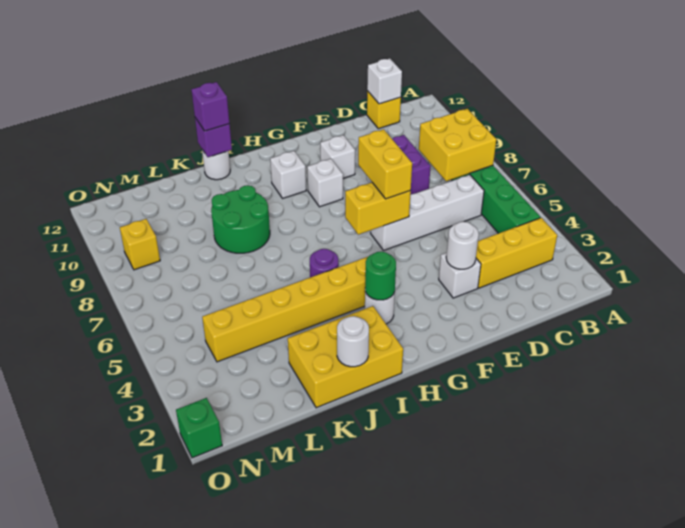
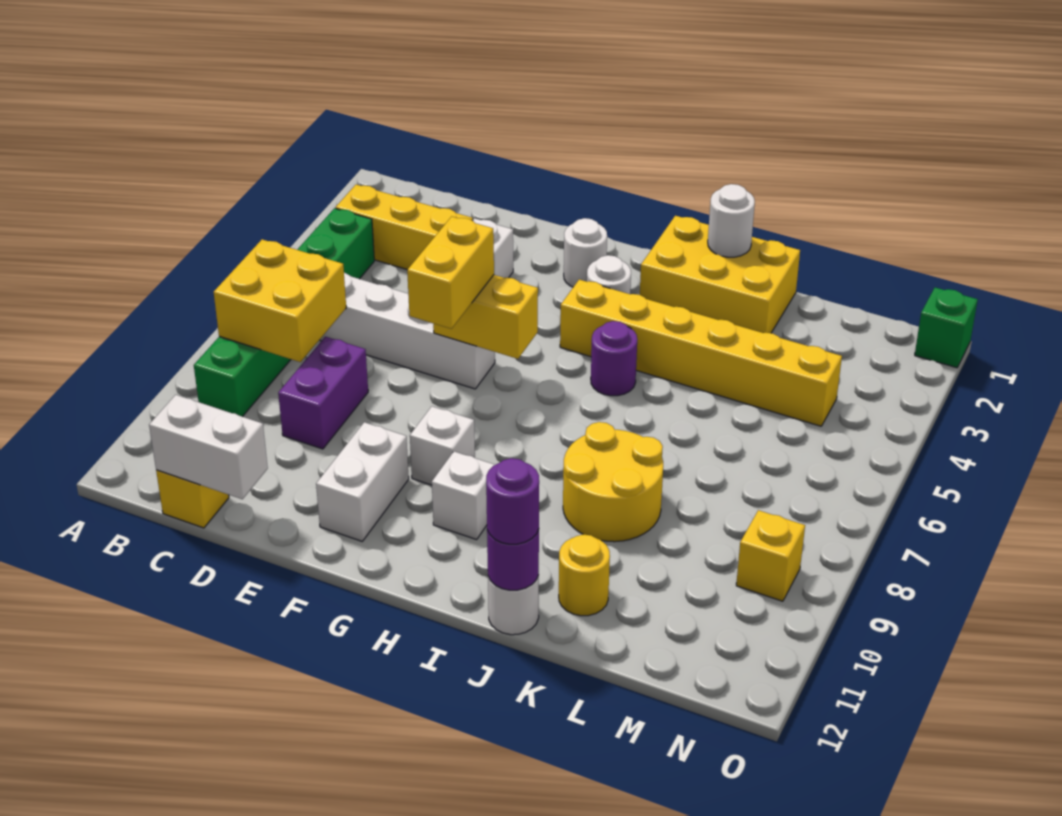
white 1x1 brick [367,58,402,104] -> white 1x2 brick [149,395,268,499]
white 1x1 round brick [446,222,479,269] -> white 1x1 round brick moved to [564,218,607,287]
white 1x1 brick [320,135,355,178] -> white 1x2 brick [316,422,409,541]
green 1x1 round brick [365,251,396,300] -> none
green 2x2 round brick [211,185,270,253] -> yellow 2x2 round brick [563,422,663,542]
purple 1x1 brick [195,118,232,157] -> purple 1x1 round brick [487,529,539,590]
purple 1x1 brick [192,82,230,131] -> purple 1x1 round brick [486,458,539,544]
none -> yellow 1x1 round brick [559,534,610,616]

